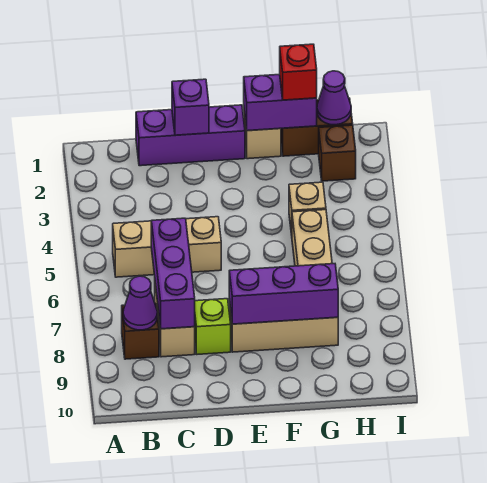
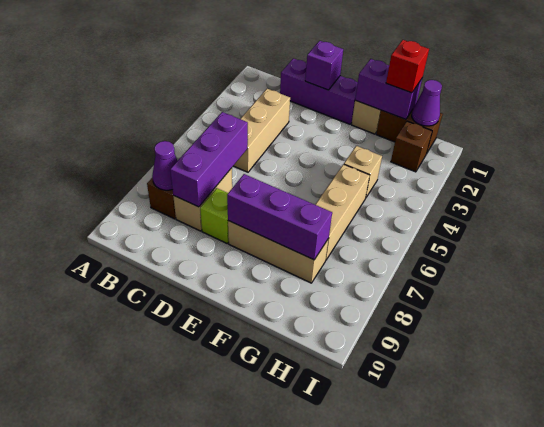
tan 1x3 brick [113,217,221,277] -> tan 1x3 brick turned to [233,89,290,172]

